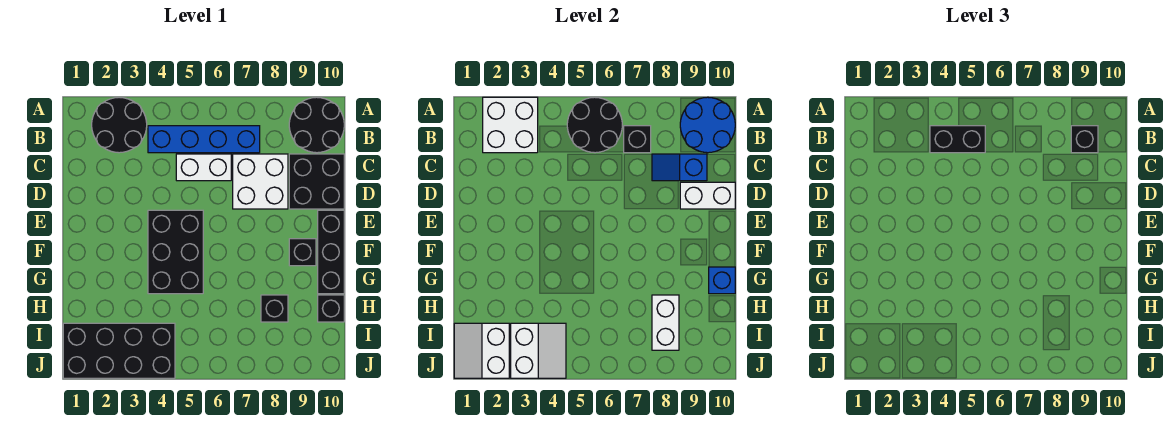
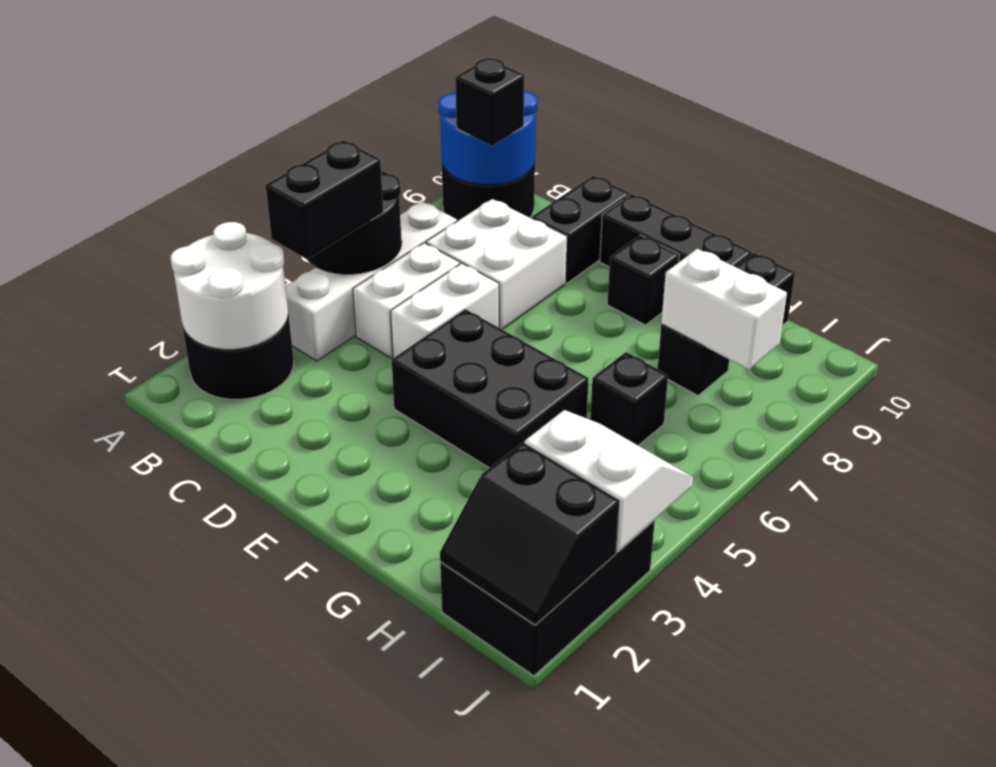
white 2x2 brick [483,97,538,153] -> white 2x2 round brick [171,222,288,350]
blue 1x4 brick [148,126,260,153] -> white 1x4 brick [286,201,457,361]
black 1x1 brick [624,126,651,153] -> black 1x1 brick moved to [590,352,668,445]
blue 1x2 slope [652,154,707,181] -> none
black 2x2 brick [289,154,344,209] -> black 1x2 brick [531,176,630,283]
white 1x2 brick [680,182,735,209] -> white 1x2 brick moved to [391,263,499,358]
blue 1x1 brick [709,267,735,294] -> none
black 2x4 brick [63,323,175,378] -> black 2x3 brick [440,520,655,676]
white 2x2 slope [454,323,509,378] -> black 2x2 slope [440,442,620,625]

